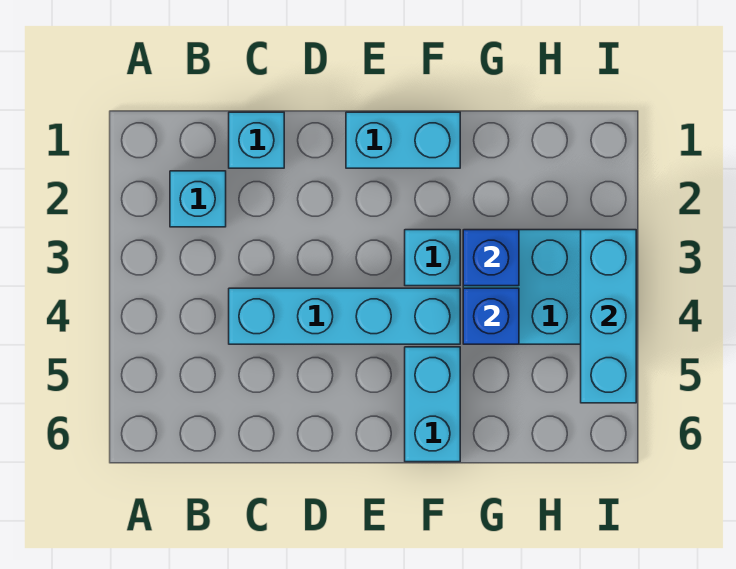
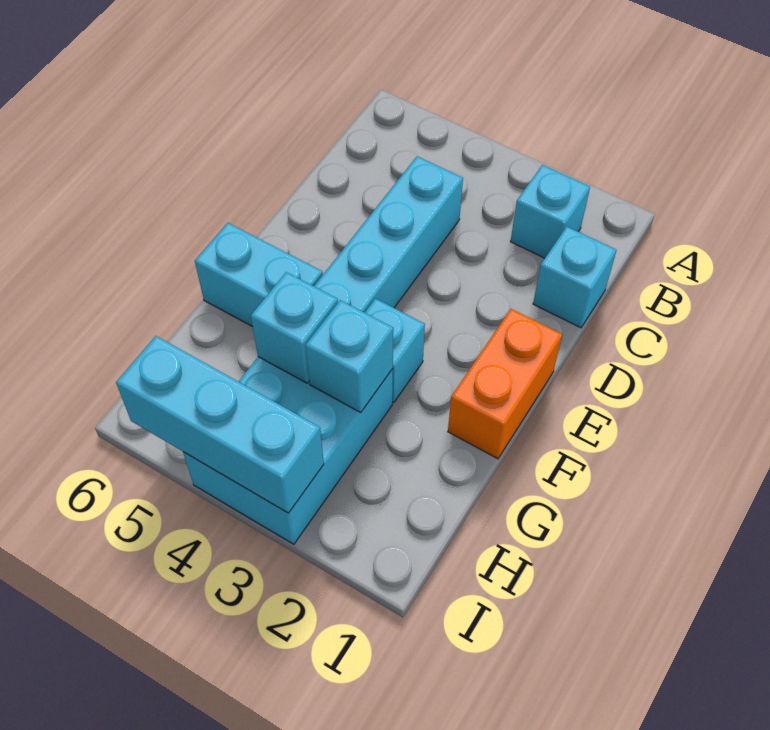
cyan 1x2 brick [346,112,460,168] -> orange 1x2 brick [448,309,562,459]
blue 1x1 brick [463,230,519,286] -> cyan 1x1 brick [306,300,393,412]
blue 1x1 brick [463,288,519,344] -> cyan 1x1 brick [251,272,338,383]

